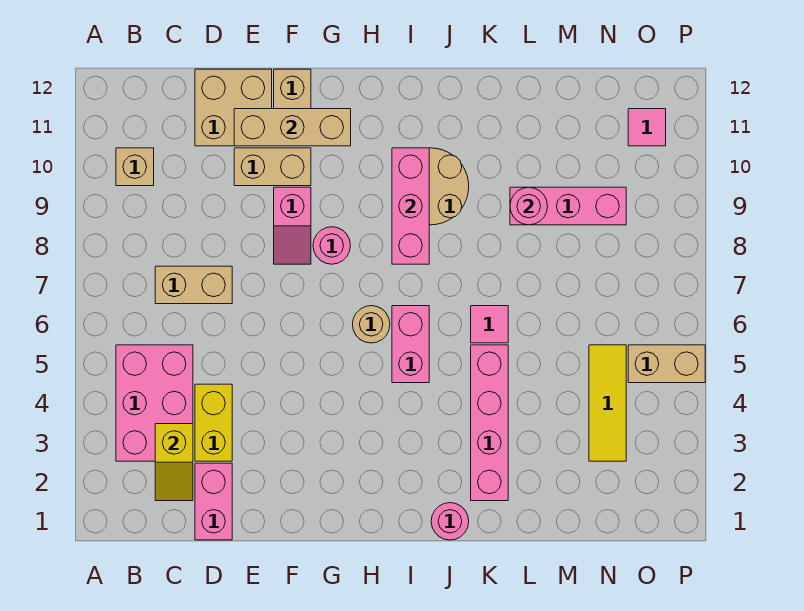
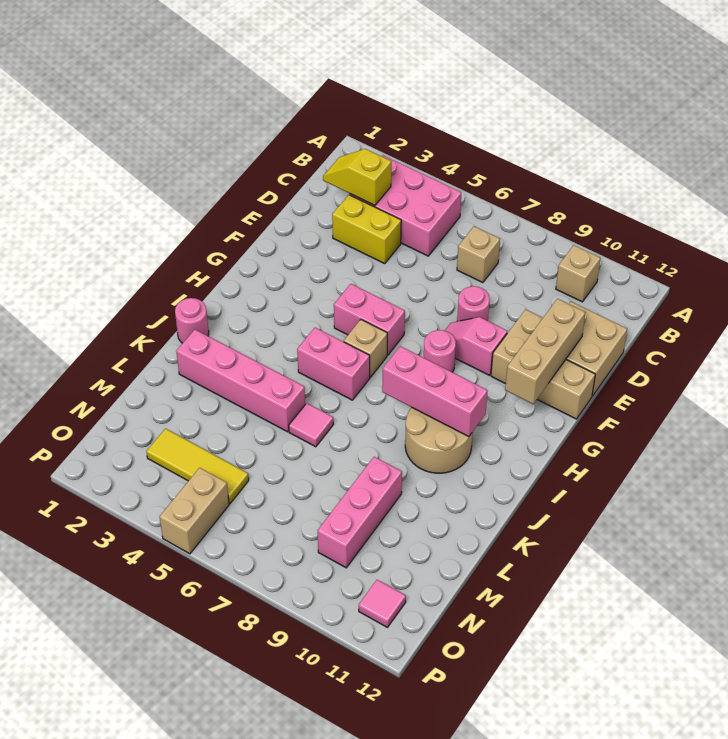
tan 1x2 brick [155,266,232,304] -> tan 1x1 brick [457,226,500,283]
pink 1x2 brick [195,463,232,540] -> pink 1x2 brick moved to [334,284,405,355]
tan 1x1 round brick [352,306,390,343] -> tan 1x1 brick [344,320,387,377]
pink 1x1 round brick [510,187,548,225] -> pink 1x1 round brick moved to [457,286,490,321]

